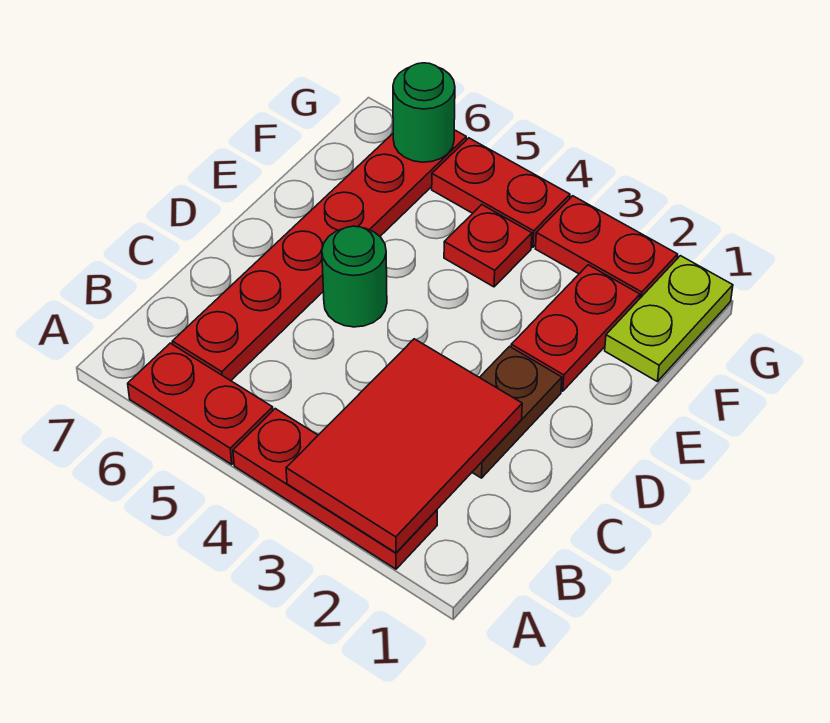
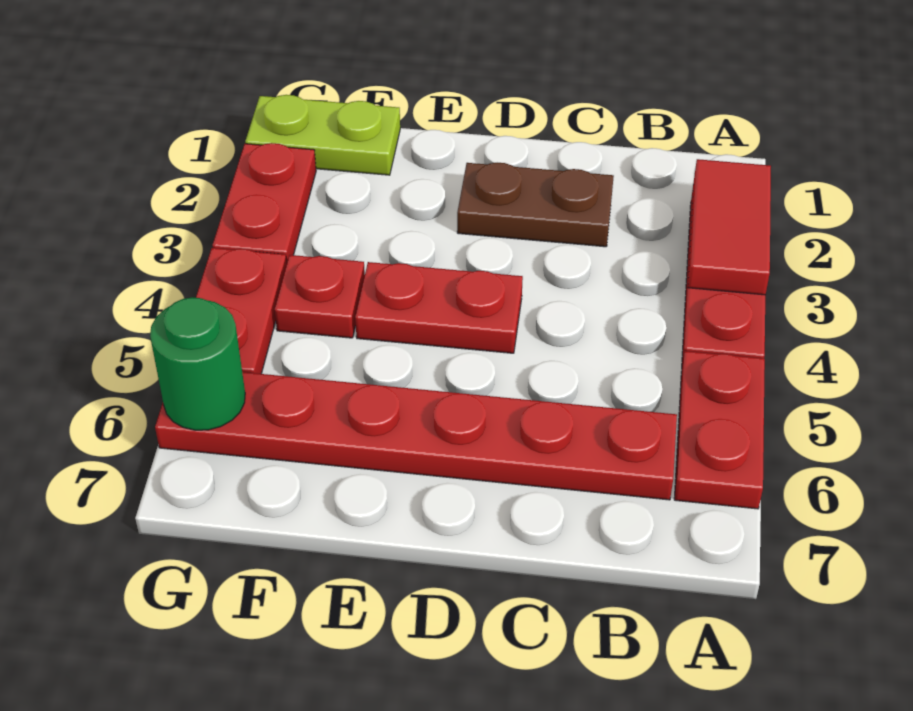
red 2x3 tile [286,339,522,553] -> red 1x2 tile [688,159,771,295]
green 1x1 round brick [322,226,387,327] -> none
red 1x2 plate [511,265,640,391] -> red 1x2 plate moved to [355,262,523,353]

